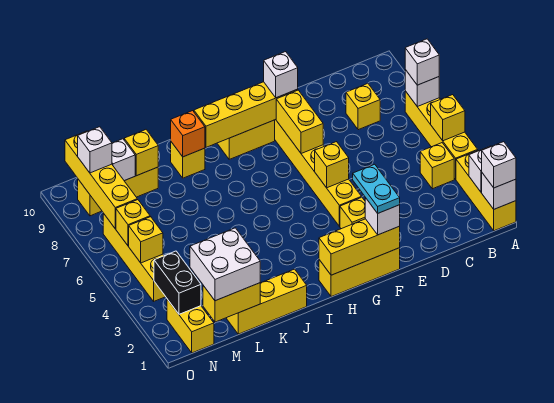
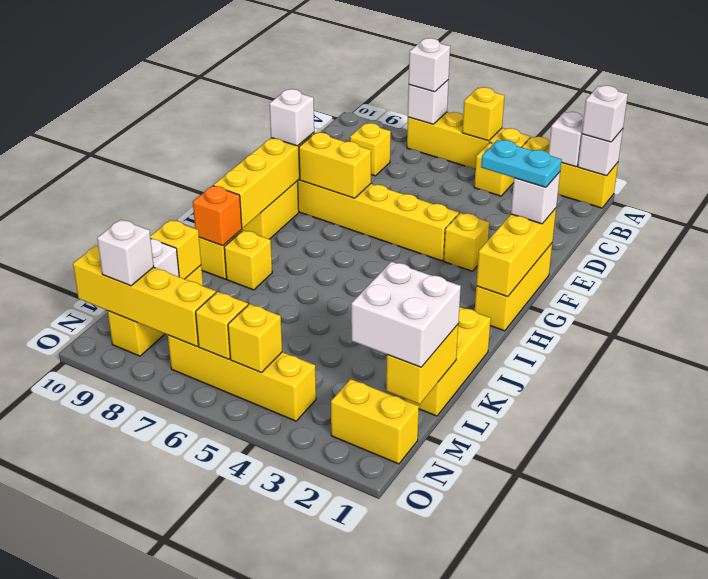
yellow 1x1 brick [315,142,349,188] -> yellow 1x1 brick moved to [224,230,272,290]
black 1x2 brick [154,251,201,314] -> none

